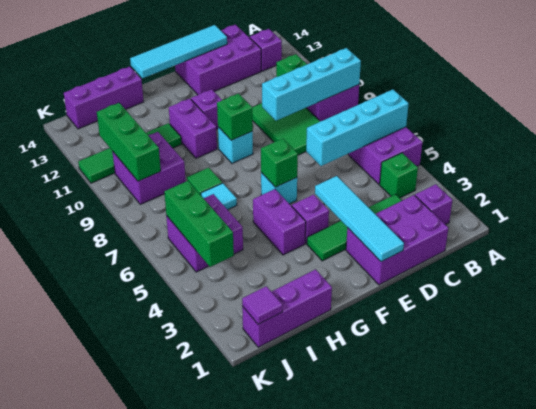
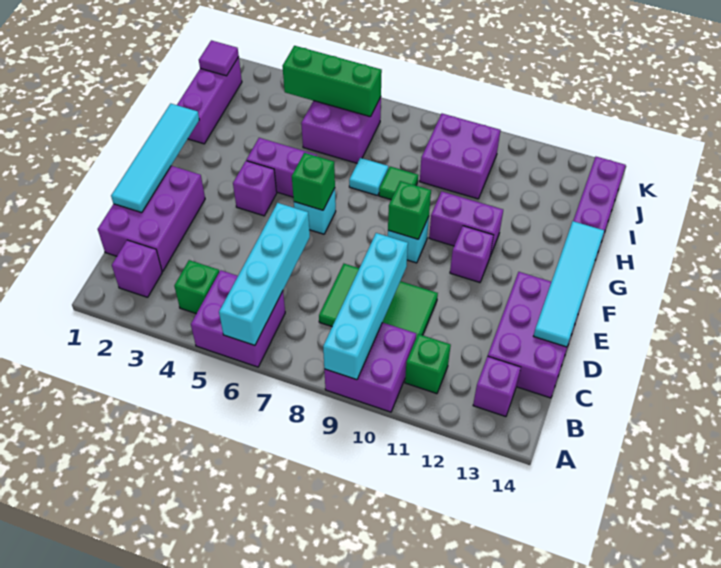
green 1x4 tile [307,194,402,261] -> none
cyan 1x4 tile [315,176,404,262] -> cyan 1x4 tile turned to [111,104,199,213]
green 1x4 tile [78,123,182,183] -> none
green 1x3 brick [97,103,161,181] -> none

